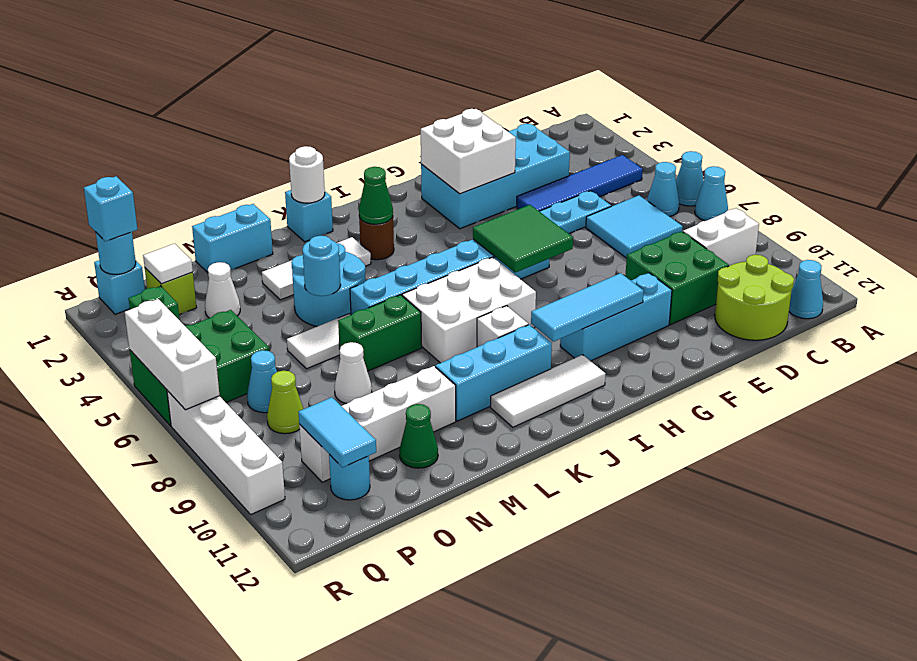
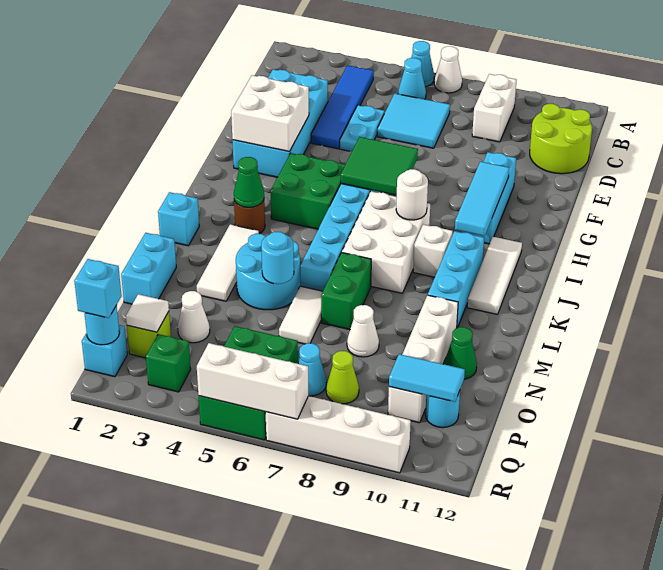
cyan 1x1 cone [695,166,728,221] -> white 1x1 cone [434,46,462,93]
cyan 1x1 cone [789,260,823,319] -> none
green 2x2 brick [625,231,729,325] -> green 2x2 brick moved to [270,153,345,229]
white 1x1 round brick [289,146,325,203] -> white 1x1 round brick moved to [396,169,428,220]

